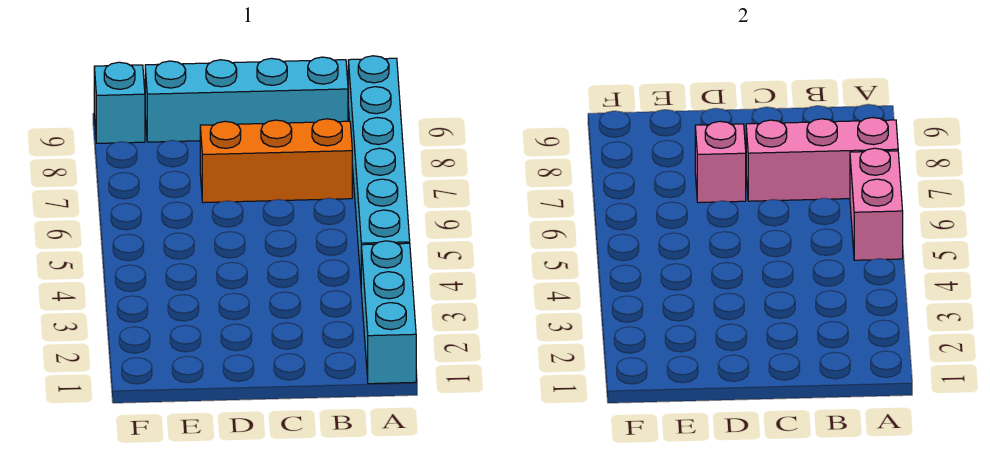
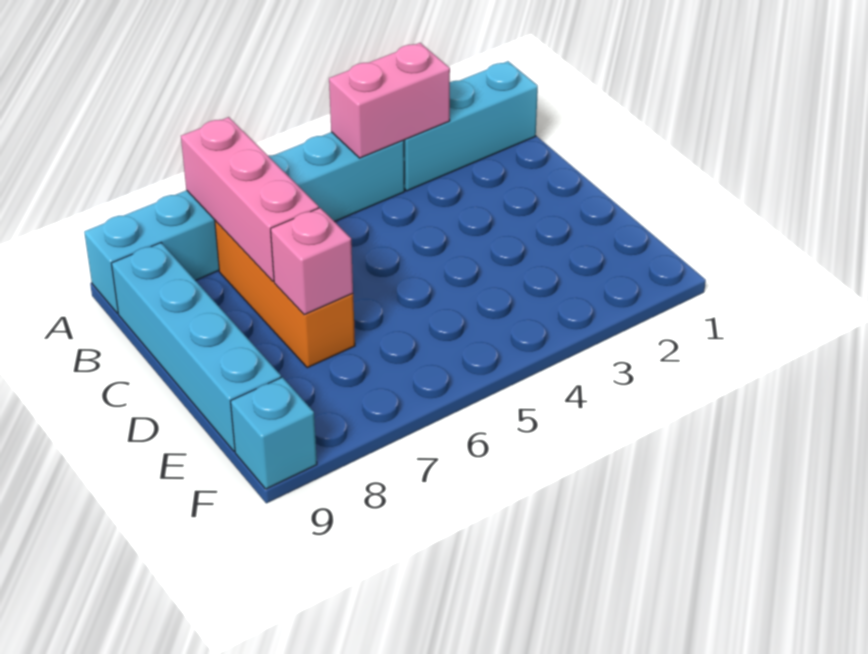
pink 1x2 brick [850,148,903,260] -> pink 1x2 brick moved to [329,43,450,158]

